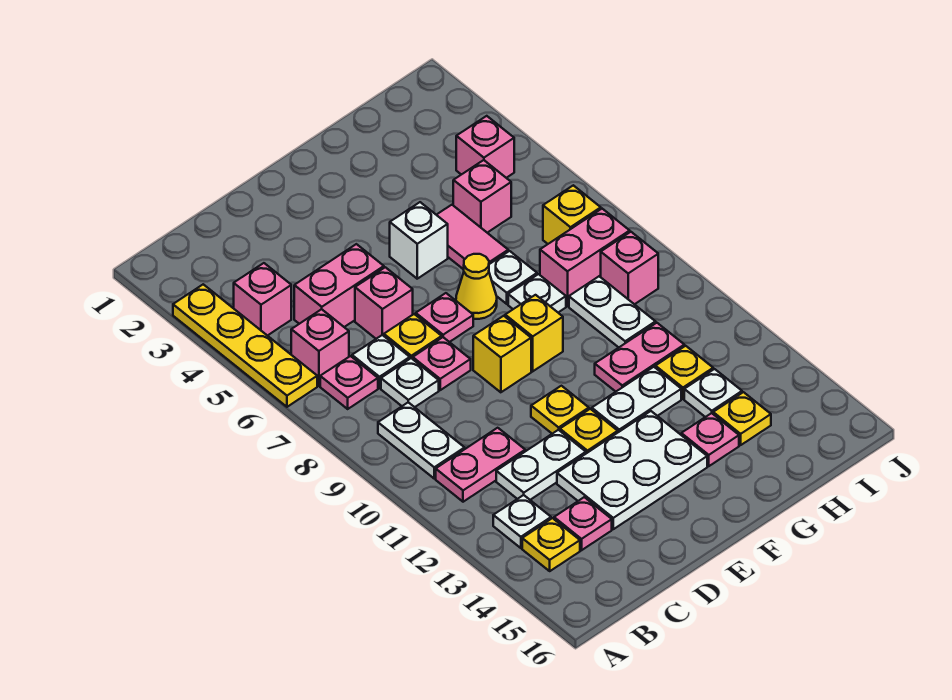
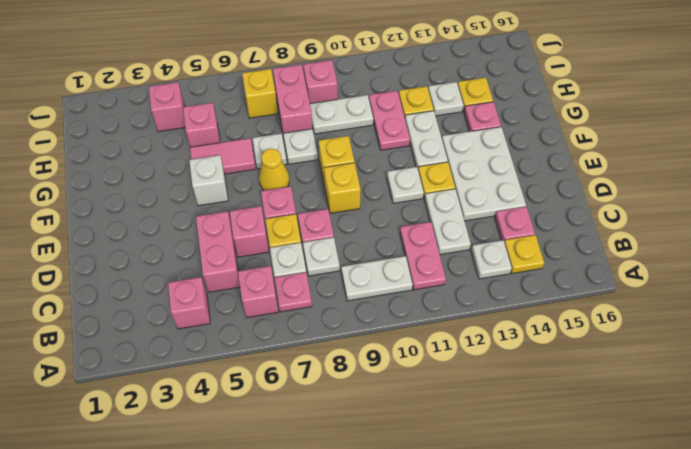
yellow 1x4 plate [173,284,317,407] -> none
yellow 1x1 plate [531,386,589,434] -> white 1x1 plate [387,167,424,203]

